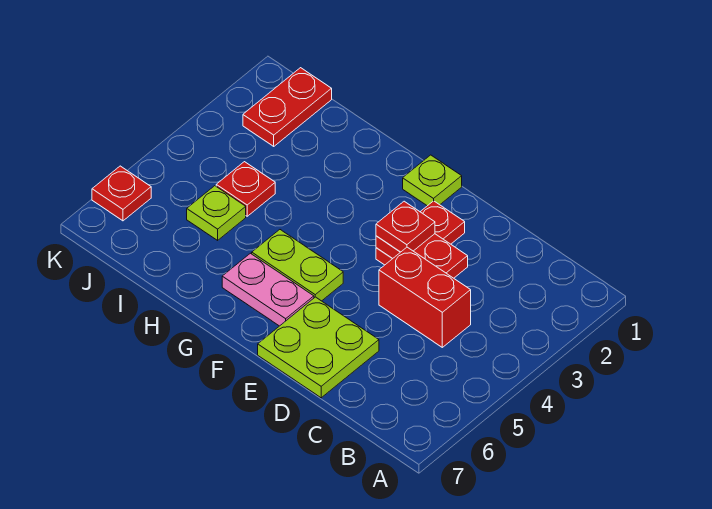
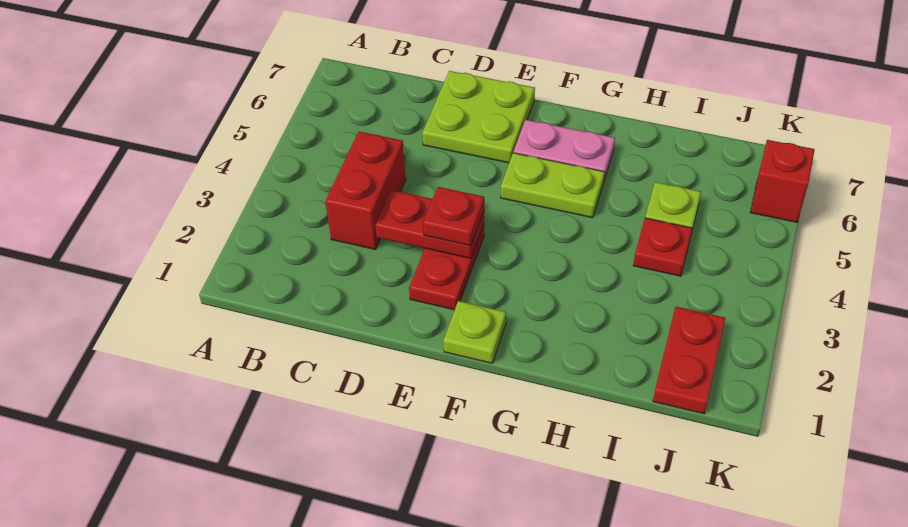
red 1x2 brick [379,247,471,347] -> red 1x2 brick turned to [326,132,406,250]
red 1x1 plate [92,166,151,221] -> red 1x1 brick [750,140,815,222]

